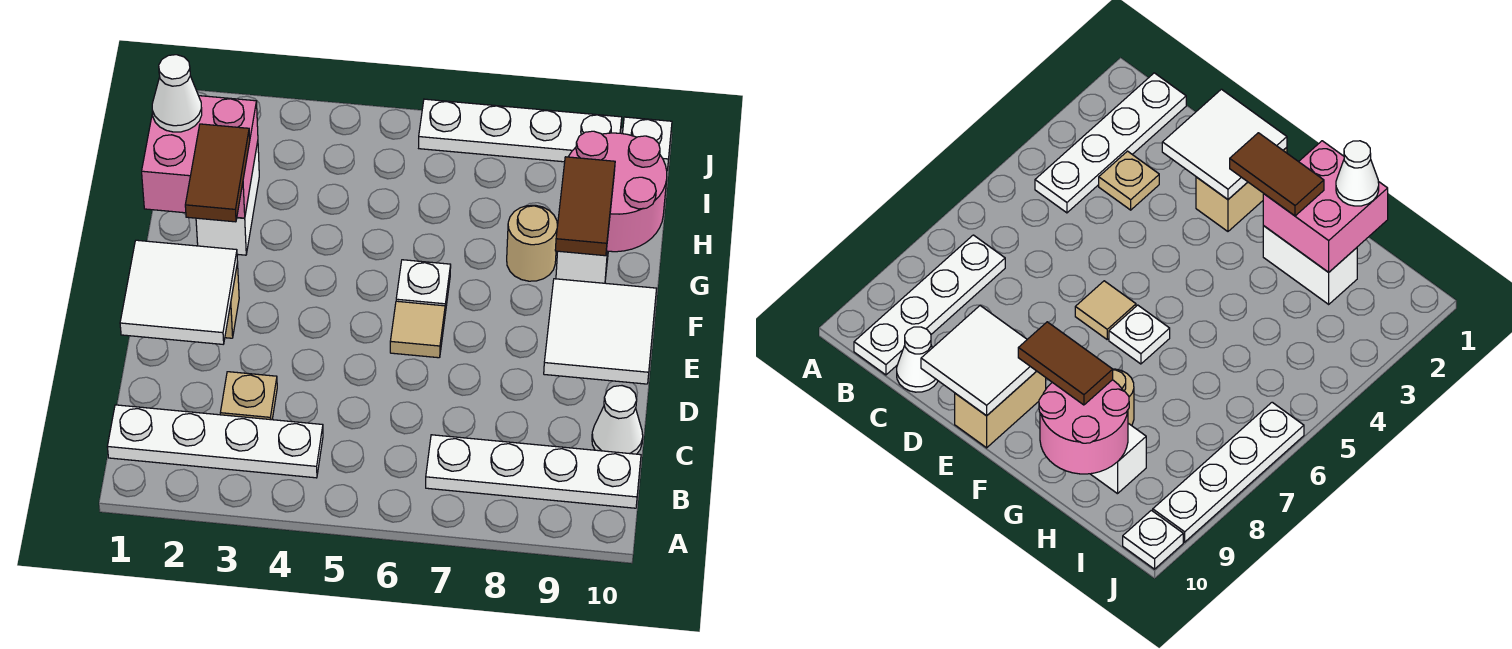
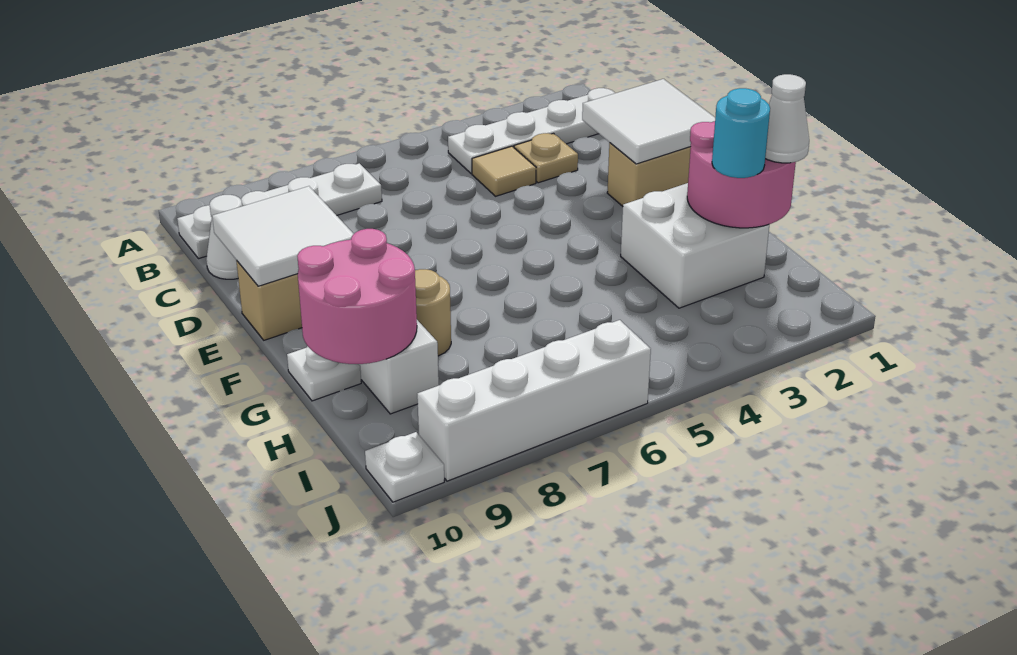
tan 1x1 tile [390,301,445,358] -> tan 1x1 tile moved to [472,146,536,196]
brown 1x2 tile [185,124,250,222] -> none
white 1x1 plate [396,260,451,313] -> white 1x1 plate moved to [287,346,361,401]
brown 1x2 tile [555,157,615,256] -> none
pink 2x2 brick [142,96,258,218] -> pink 2x2 round brick [687,121,796,228]
white 1x2 brick [196,142,259,255] -> white 2x2 brick [621,183,769,308]
none -> cyan 1x1 round brick [712,88,770,178]
white 1x4 plate [419,99,622,162] -> white 1x4 brick [417,320,651,481]

